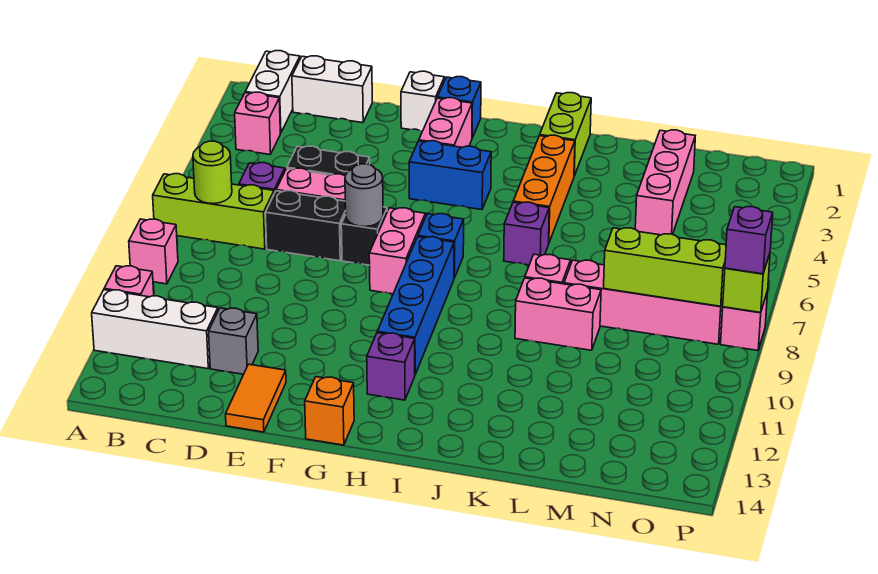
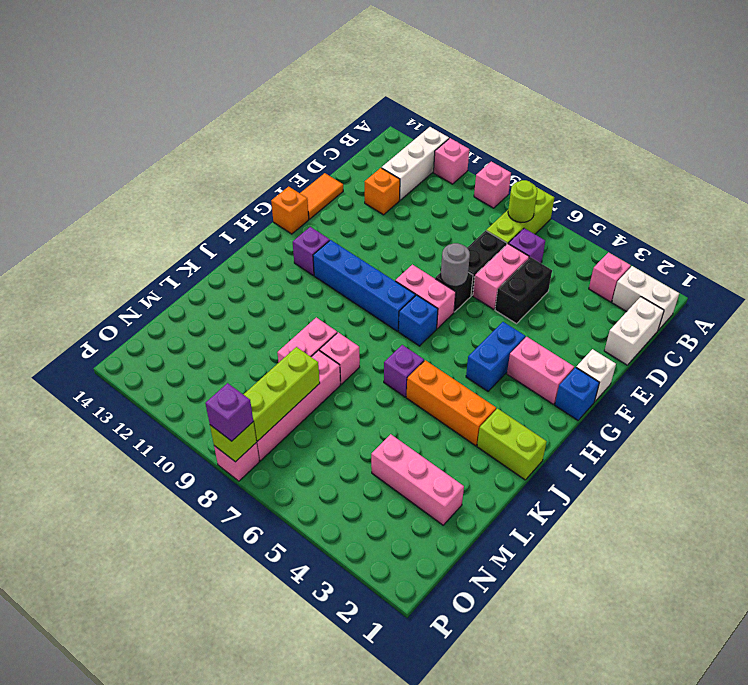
grey 1x1 brick [209,308,258,374] -> orange 1x1 brick [365,168,400,215]
orange 1x2 tile [226,364,286,432] -> orange 1x2 tile turned to [300,173,343,219]

